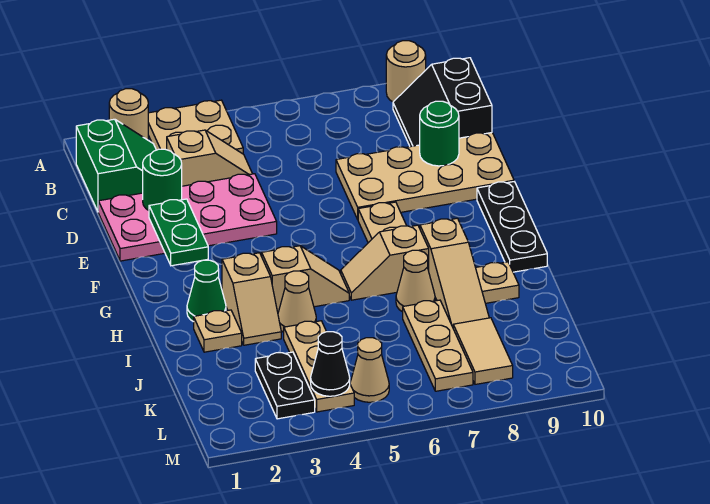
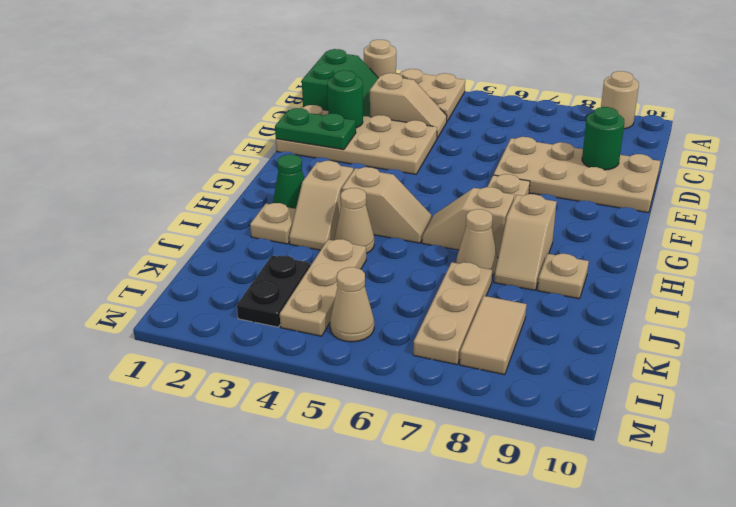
black 2x2 slope [393,58,492,147] -> none
pink 2x4 plate [98,174,277,261] -> tan 2x4 plate [276,105,437,174]
green 1x2 plate [149,199,208,266] -> green 1x2 plate turned to [275,108,356,150]
black 1x3 plate [477,182,547,272] -> none
tan 1x3 slope [420,218,489,327] -> tan 1x2 slope [494,194,556,290]
black 1x1 cone [311,332,350,396] -> none

